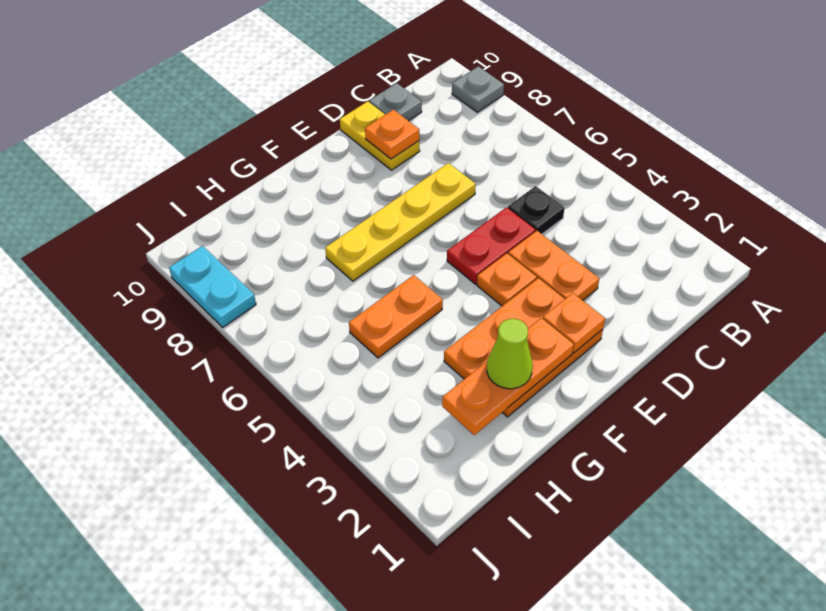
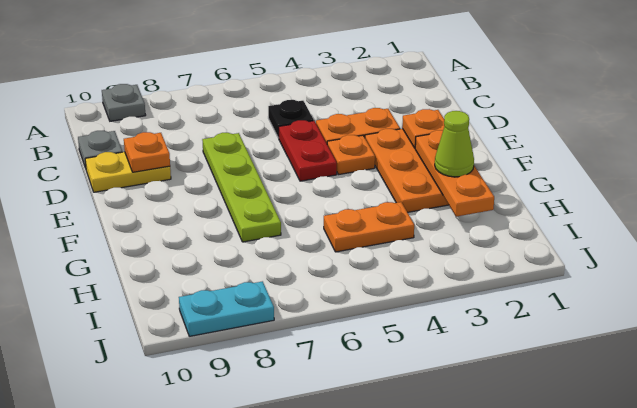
yellow 1x4 plate [325,163,476,281] -> lime 1x4 plate [202,133,281,242]
orange 1x2 plate [349,275,443,358] -> orange 1x2 plate turned to [324,202,414,252]

